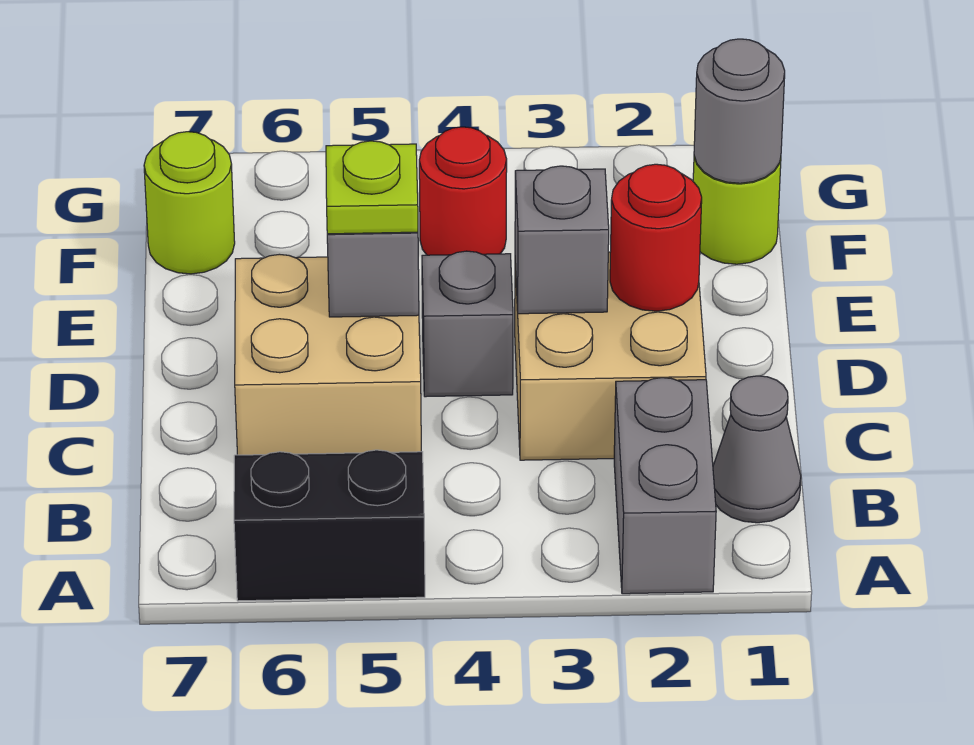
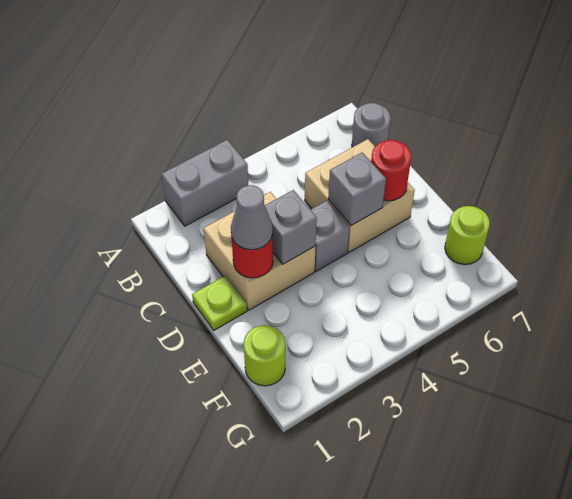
grey 1x2 brick [614,378,716,594] -> grey 1x2 brick turned to [162,140,248,226]
black 1x2 brick [234,450,425,601] -> none
grey 1x1 cone [713,376,801,523] -> grey 1x1 cone moved to [231,185,273,250]
lime 1x1 plate [326,141,418,234] -> lime 1x1 plate moved to [192,276,247,330]
grey 1x1 round brick [694,39,785,183] -> grey 1x1 round brick moved to [352,103,391,147]
red 1x1 round brick [419,127,507,255] -> red 1x1 round brick moved to [371,140,411,201]

